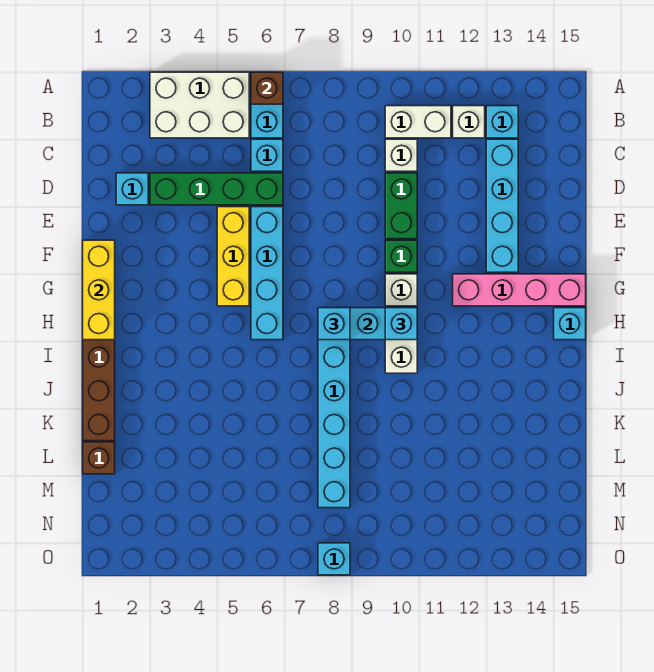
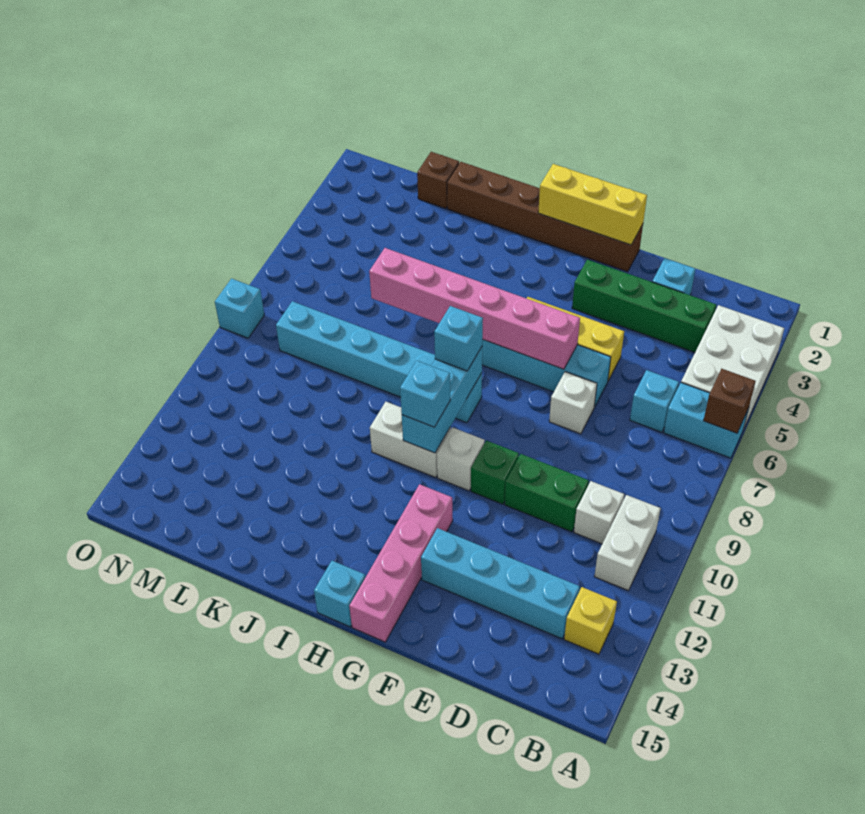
white 1x1 brick [453,106,485,138] -> white 1x1 brick moved to [549,372,597,434]
cyan 1x1 brick [486,106,518,138] -> yellow 1x1 brick [564,587,617,654]
green 1x4 brick [150,173,283,205] -> green 1x4 brick turned to [572,260,716,352]
none -> pink 1x6 brick [369,248,580,369]

